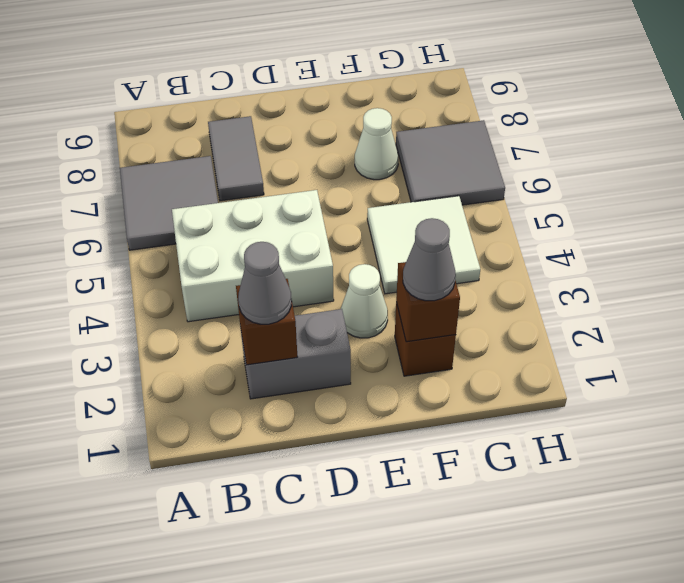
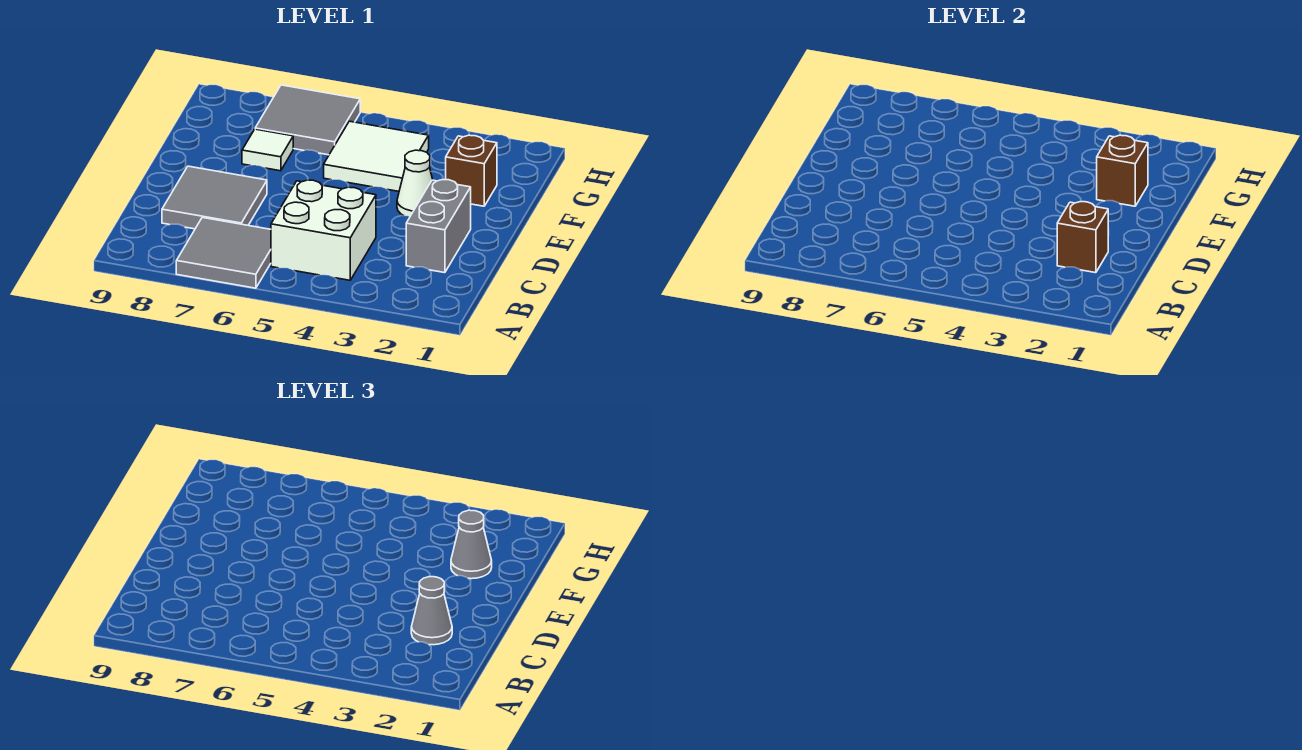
white 2x3 brick [172,190,334,322] -> white 2x2 brick [271,180,376,280]
grey 1x2 tile [208,116,264,201] -> grey 2x2 tile [162,166,267,229]
white 1x1 cone [355,108,398,180] -> white 1x1 tile [242,129,293,171]

